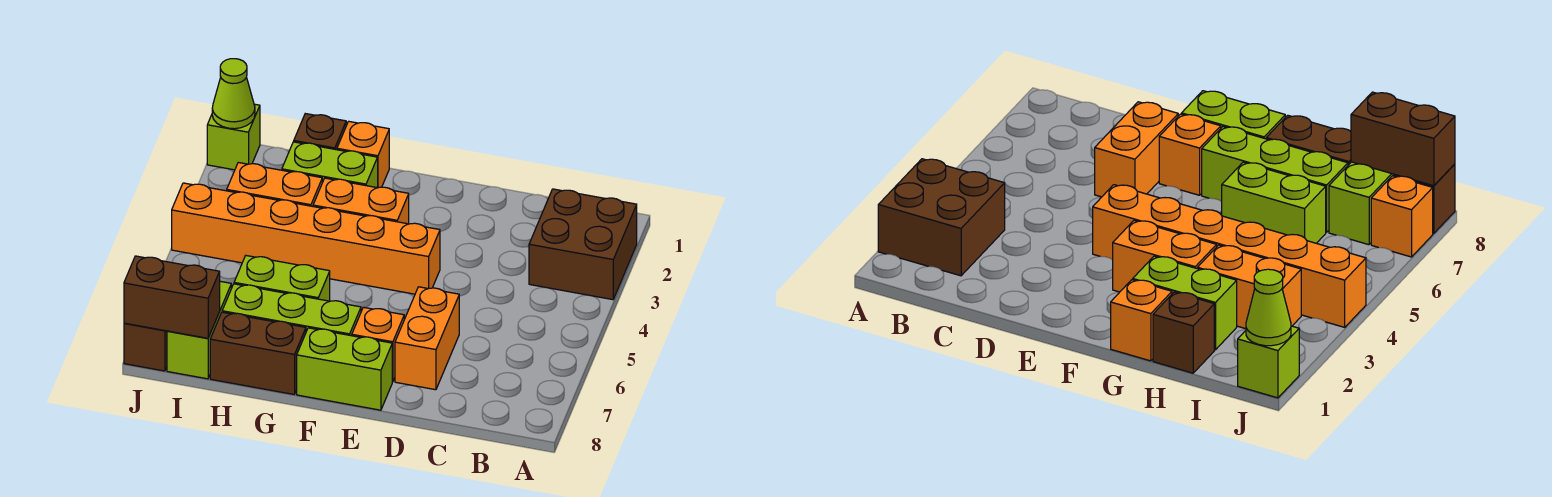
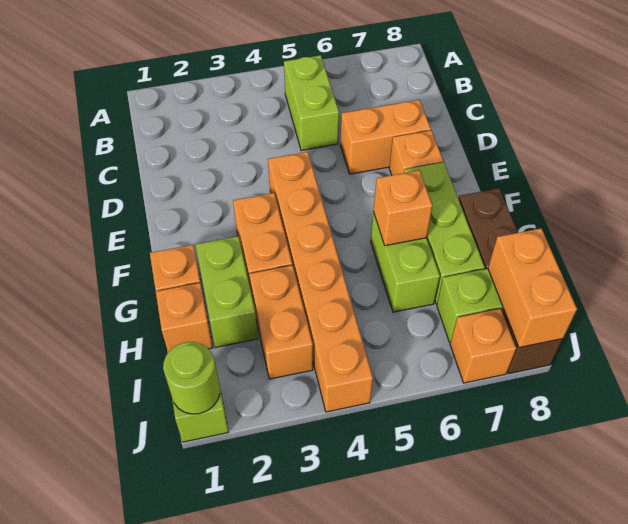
brown 2x2 brick [529,189,637,300] -> none
lime 1x2 brick [297,328,392,410] -> lime 1x2 brick moved to [284,55,339,150]
none -> orange 1x1 brick [373,170,433,246]
brown 1x1 brick [294,114,346,150] -> orange 1x1 brick [156,283,213,353]
brown 1x2 brick [124,256,220,338] -> orange 1x2 brick [488,228,577,348]
lime 1x1 cone [212,59,255,129] -> lime 1x1 round brick [163,342,220,414]

